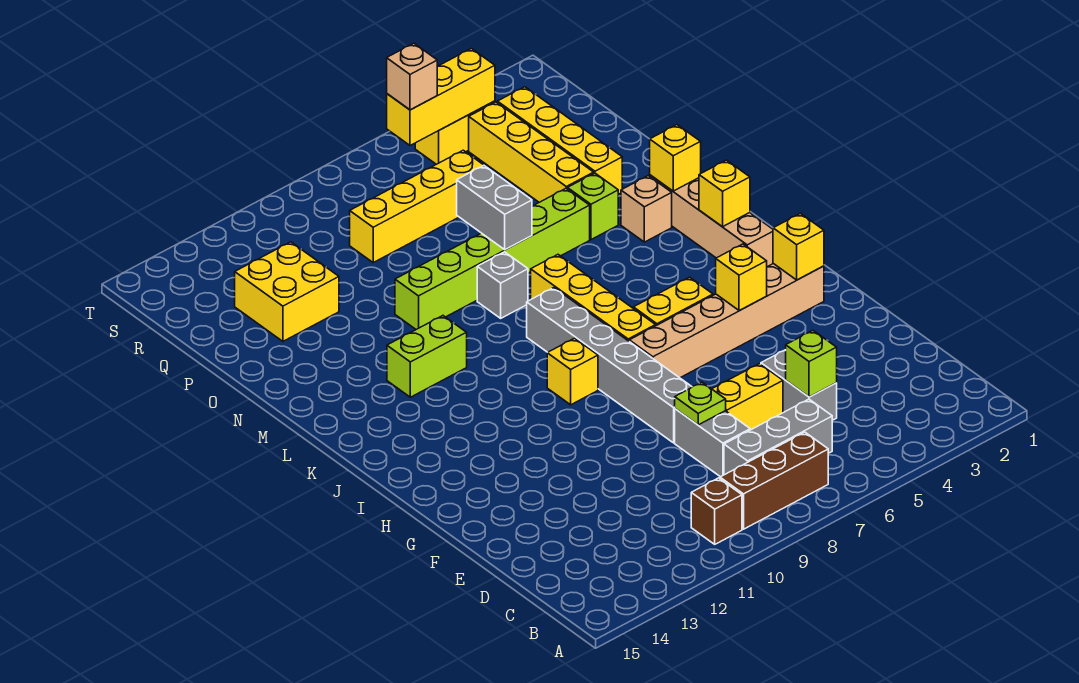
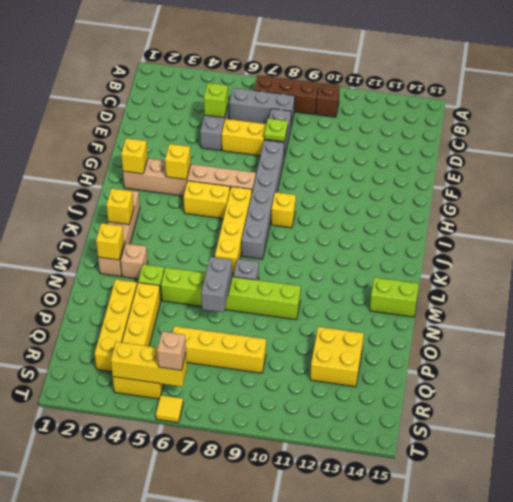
lime 1x2 brick [387,316,467,397] -> lime 1x2 brick moved to [370,277,419,317]
none -> yellow 1x1 tile [156,395,183,423]

